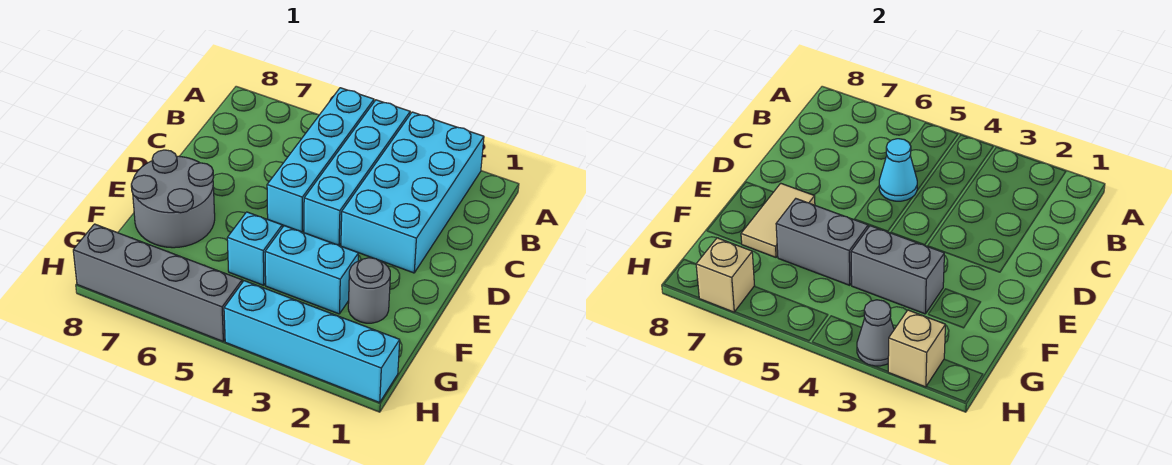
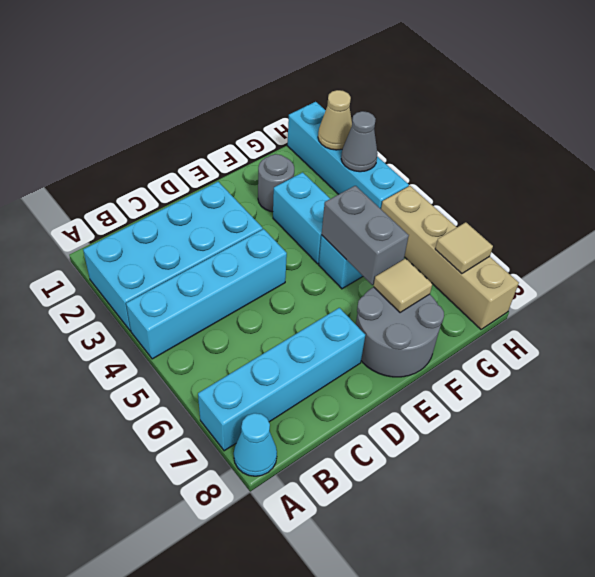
cyan 1x4 brick [267,88,374,232] -> cyan 1x4 brick moved to [198,308,365,451]
cyan 1x1 cone [879,139,917,201] -> cyan 1x1 cone moved to [234,413,277,476]
tan 1x2 tile [741,183,815,257] -> tan 1x1 tile [374,258,432,313]
grey 1x2 brick [851,226,944,314] -> none
tan 1x1 brick [888,310,945,387] -> tan 1x1 cone [318,90,352,150]
grey 1x4 brick [73,224,242,341] -> tan 1x4 brick [381,186,519,329]
tan 1x1 brick [696,238,755,312] -> tan 1x1 tile [435,222,493,274]

